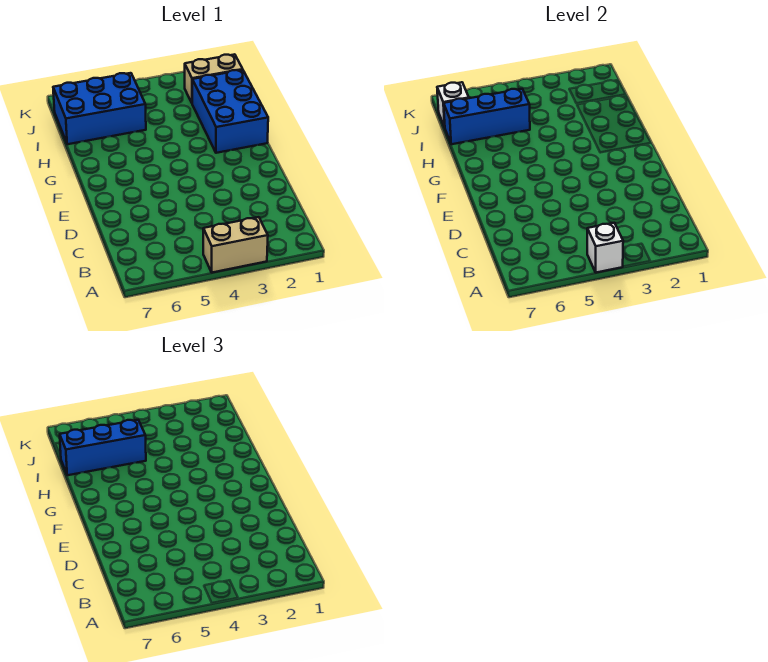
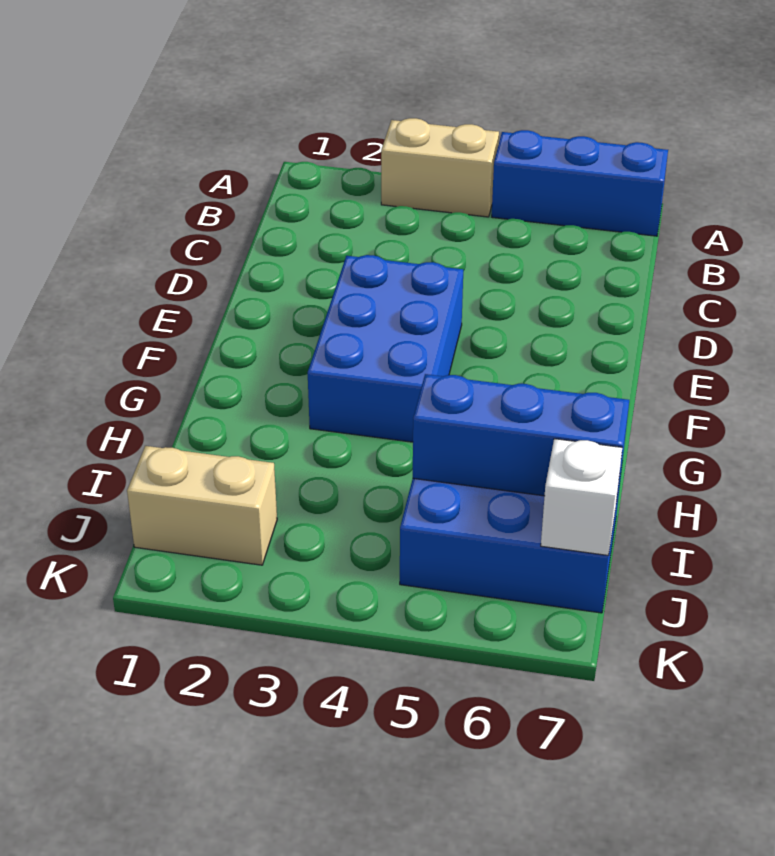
white 1x1 brick [587,223,623,273] -> none
blue 2x3 brick [192,70,268,153] -> blue 2x3 brick moved to [308,255,463,442]
blue 1x3 brick [60,420,146,475] -> blue 1x3 brick moved to [492,130,668,236]

